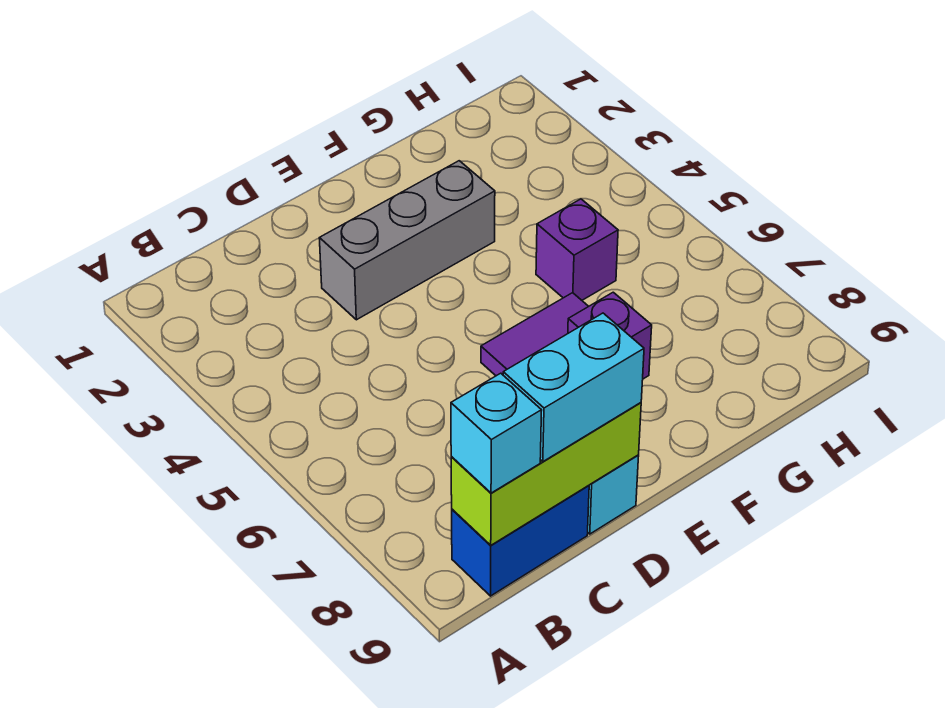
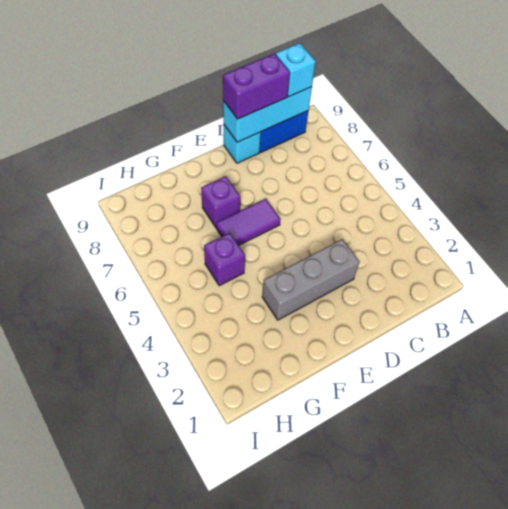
lime 1x3 brick [451,403,641,545] -> cyan 1x3 brick [223,87,312,142]
cyan 1x2 brick [503,313,644,462] -> purple 1x2 brick [223,54,290,119]

